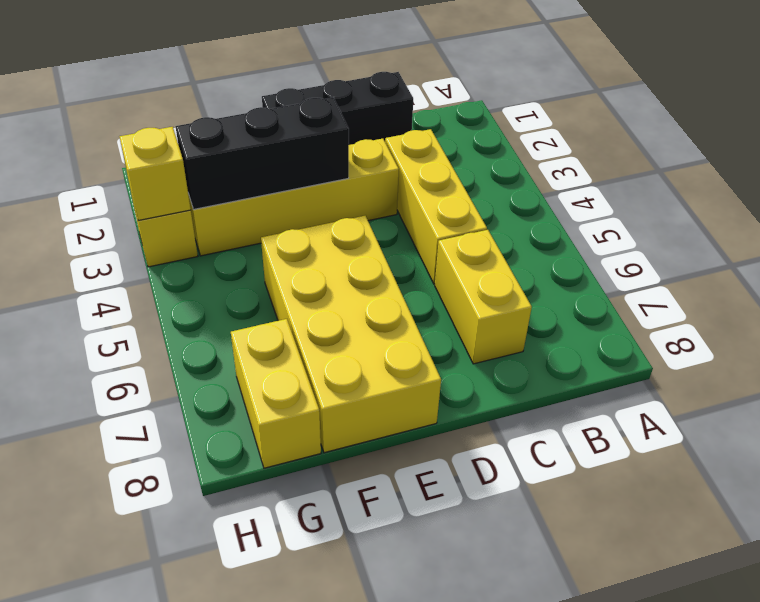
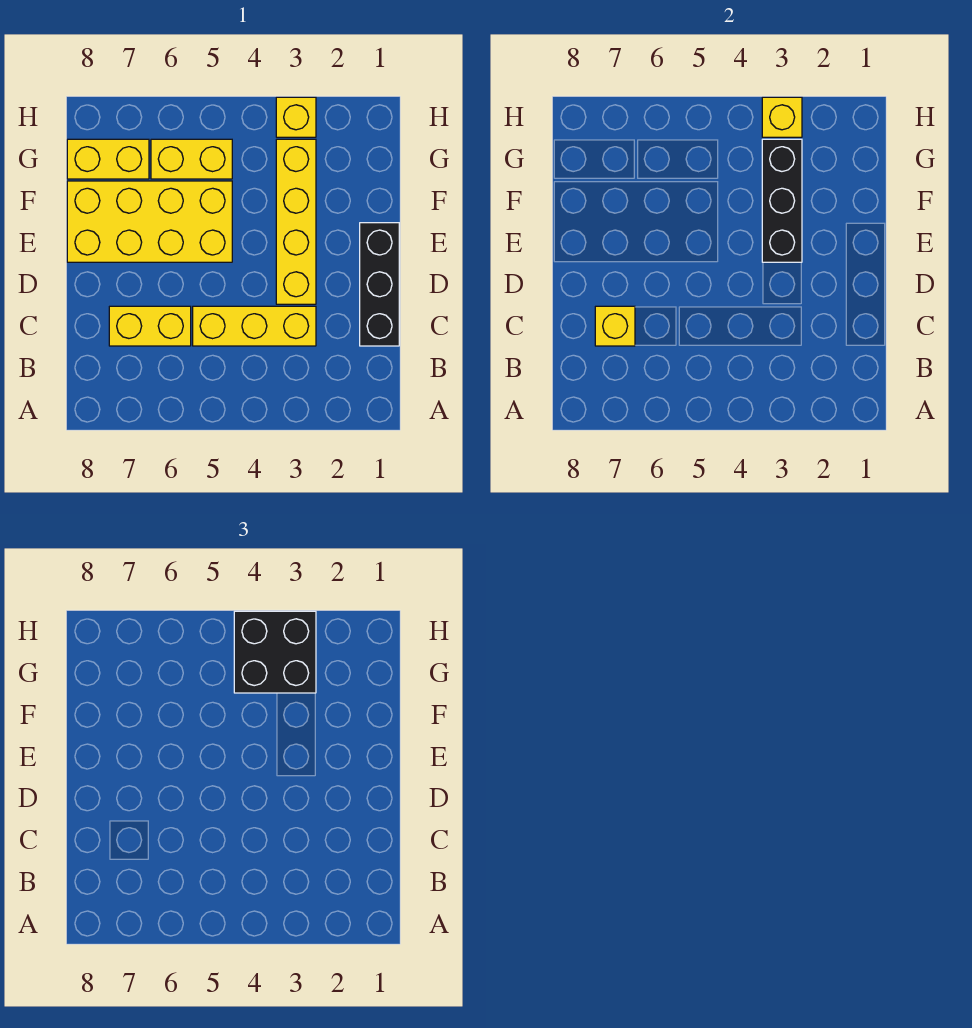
none -> yellow 1x1 brick [595,306,635,346]
none -> black 2x2 brick [234,611,316,693]
none -> yellow 1x2 brick [151,139,232,179]

